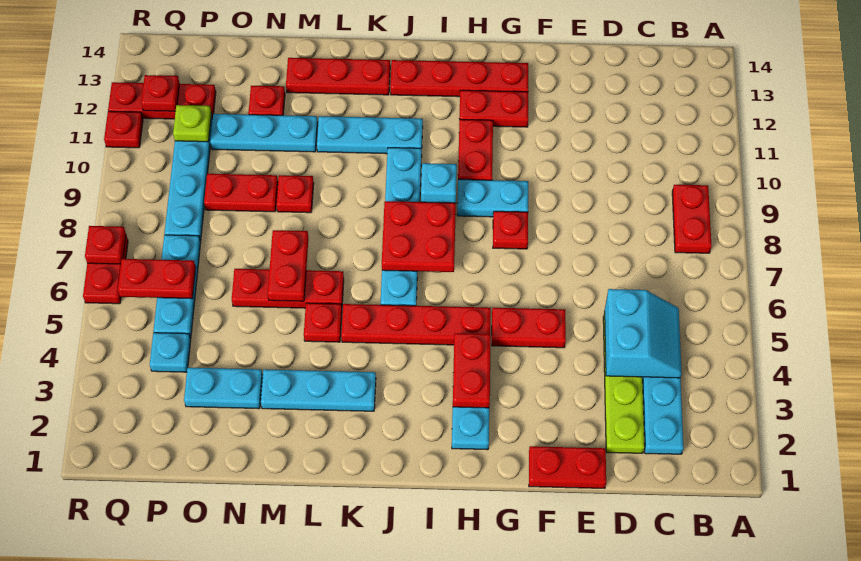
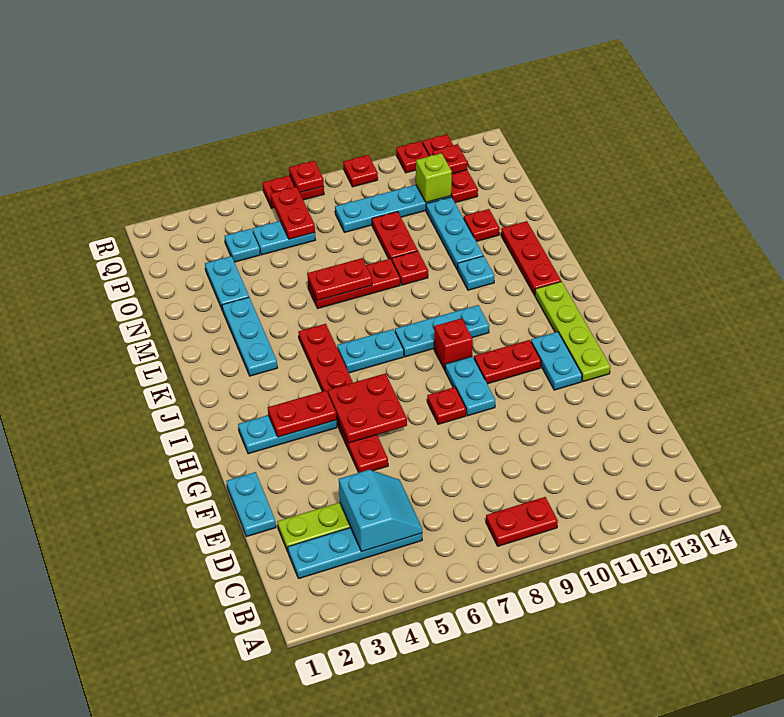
cyan 2x2 slope [605,289,682,378] -> cyan 2x2 slope turned to [339,470,422,552]
red 1x2 plate [529,446,606,488] -> cyan 1x2 plate [226,472,276,537]
red 1x2 plate [460,90,528,127] -> cyan 1x2 plate [531,332,582,390]
red 1x4 plate [390,60,528,97] -> lime 1x4 plate [535,281,610,382]
red 2x2 plate [382,201,456,272] -> red 2x2 plate moved to [328,373,407,443]
cyan 1x1 brick [421,163,457,203] -> red 1x1 brick [434,318,473,370]
cyan 1x3 plate [317,116,423,154] -> cyan 1x1 plate [458,256,495,290]
red 1x1 plate [304,303,342,342] -> red 1x1 plate moved to [343,155,378,187]
red 1x3 plate [232,269,344,308] -> red 1x3 plate turned to [308,259,400,309]
cyan 1x3 plate [153,235,201,339] -> cyan 1x2 plate [252,221,315,255]
lime 1x1 plate [173,105,211,142] -> lime 1x1 brick [416,153,452,202]

